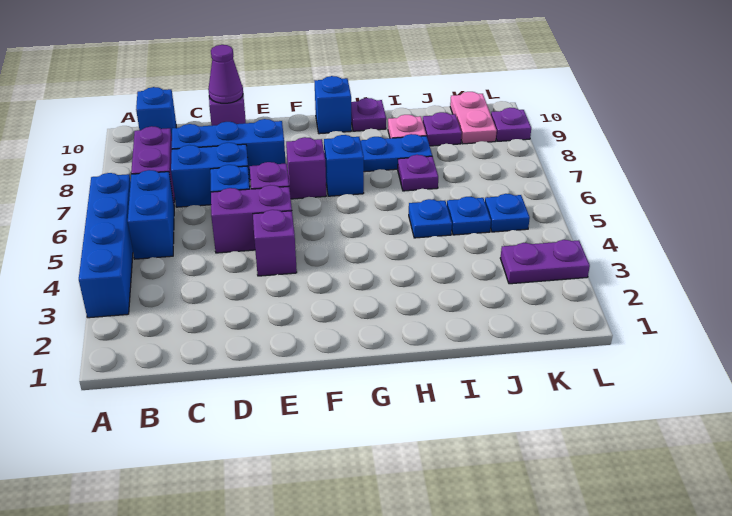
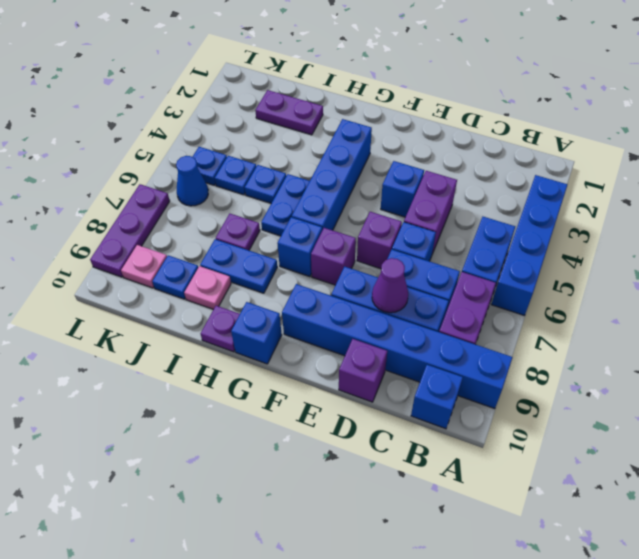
none -> blue 1x6 brick [282,284,513,409]
purple 1x2 brick [211,185,292,253] -> purple 1x2 brick turned to [404,171,457,254]
purple 1x1 cone [208,45,243,103] -> purple 1x1 cone moved to [372,258,408,313]
purple 1x1 brick [253,210,297,276] -> blue 1x1 brick [381,161,424,217]
none -> blue 1x4 brick [292,119,372,230]
none -> blue 1x2 plate [261,174,310,236]
purple 1x1 plate [423,112,462,146] -> blue 1x1 plate [152,255,198,299]
purple 1x2 plate [500,240,590,284] -> purple 1x2 plate moved to [255,90,323,135]
none -> blue 1x1 cone [176,156,208,206]
pink 1x2 plate [450,92,497,144] -> pink 1x1 plate [121,245,167,288]
purple 1x1 plate [491,108,531,141] -> purple 1x3 plate [90,184,170,277]

